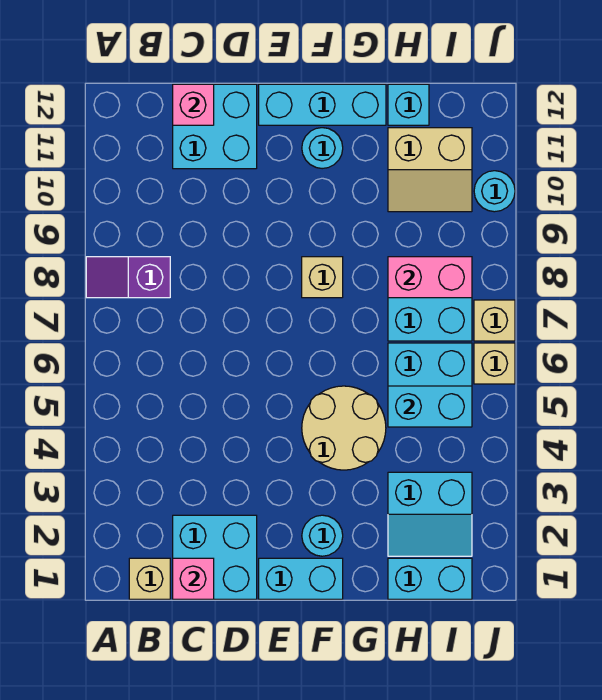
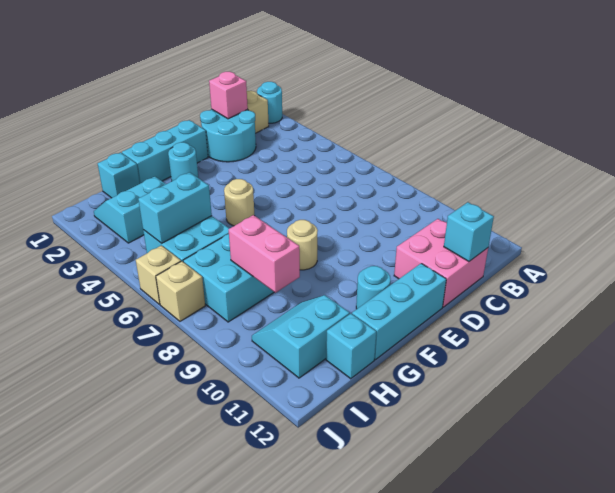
purple 1x2 slope [86,257,170,298] -> none
cyan 2x2 brick [173,515,257,599] -> cyan 2x2 round brick [200,109,256,162]
cyan 2x2 brick [173,84,257,169] -> pink 2x2 brick [394,219,488,307]
pink 1x1 brick [173,84,214,125] -> cyan 1x1 brick [444,202,494,262]
cyan 1x2 brick [259,558,343,599] -> cyan 1x3 brick [122,120,208,184]
tan 2x2 round brick [302,386,386,470] -> tan 1x1 round brick [224,179,255,226]
tan 1x1 brick [302,257,343,298] -> tan 1x1 round brick [287,220,318,270]
cyan 1x2 brick [388,558,472,599] -> cyan 1x1 brick [98,152,140,198]
pink 1x2 brick [388,257,472,298] -> pink 1x2 brick turned to [229,215,300,293]
tan 2x2 slope [388,128,472,212] -> cyan 2x2 slope [252,295,350,378]
cyan 1x1 round brick [474,171,515,212] -> cyan 1x1 round brick moved to [257,82,282,123]

